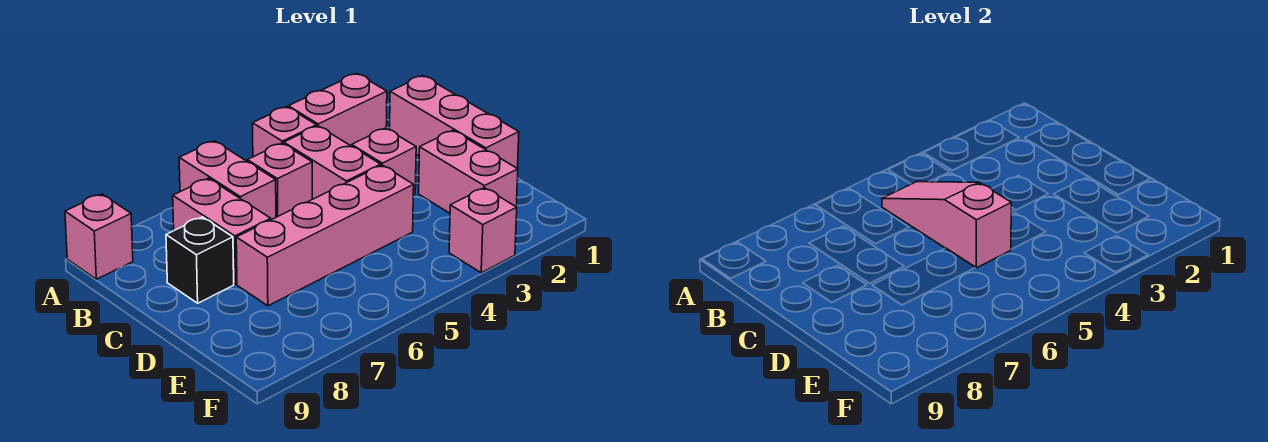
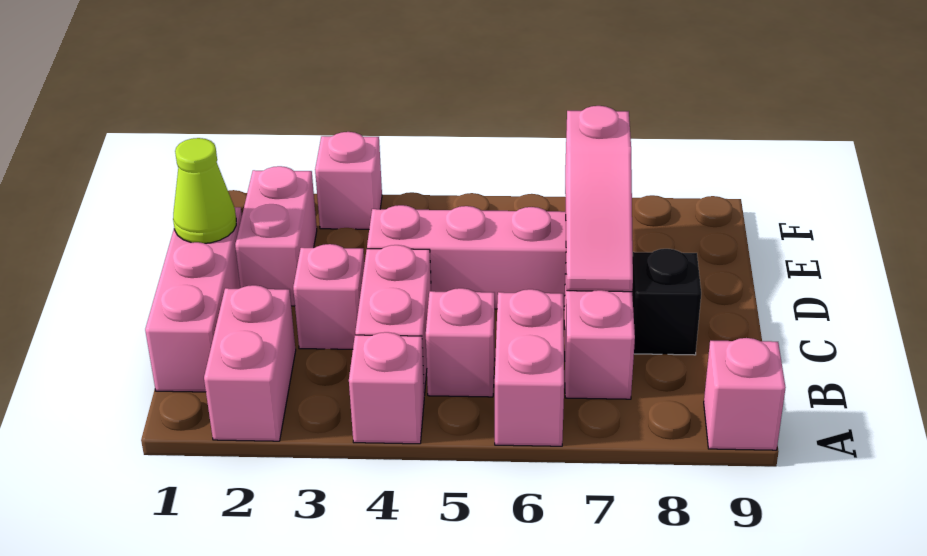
pink 1x2 brick [288,74,387,146] -> pink 1x2 brick turned to [204,285,296,441]
pink 1x3 slope [882,182,1012,268] -> pink 1x3 slope moved to [565,106,633,292]
none -> lime 1x1 cone [173,138,236,243]

